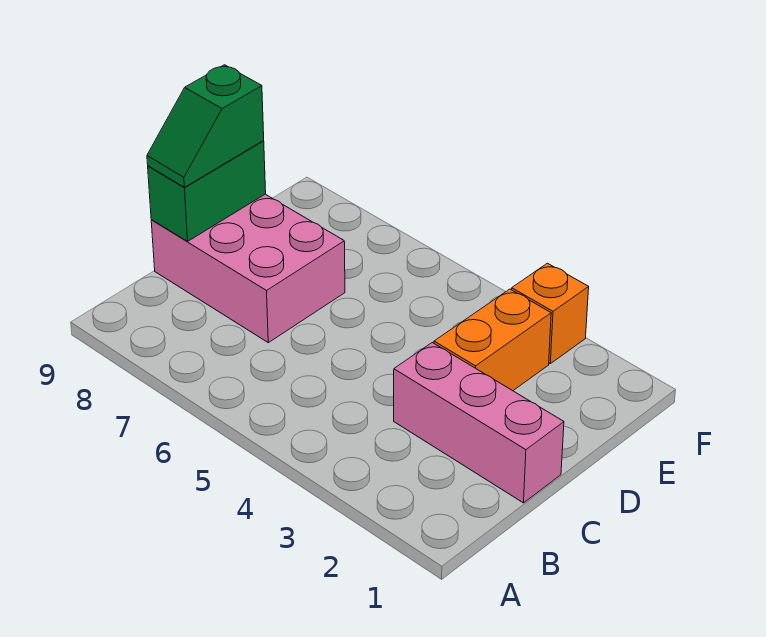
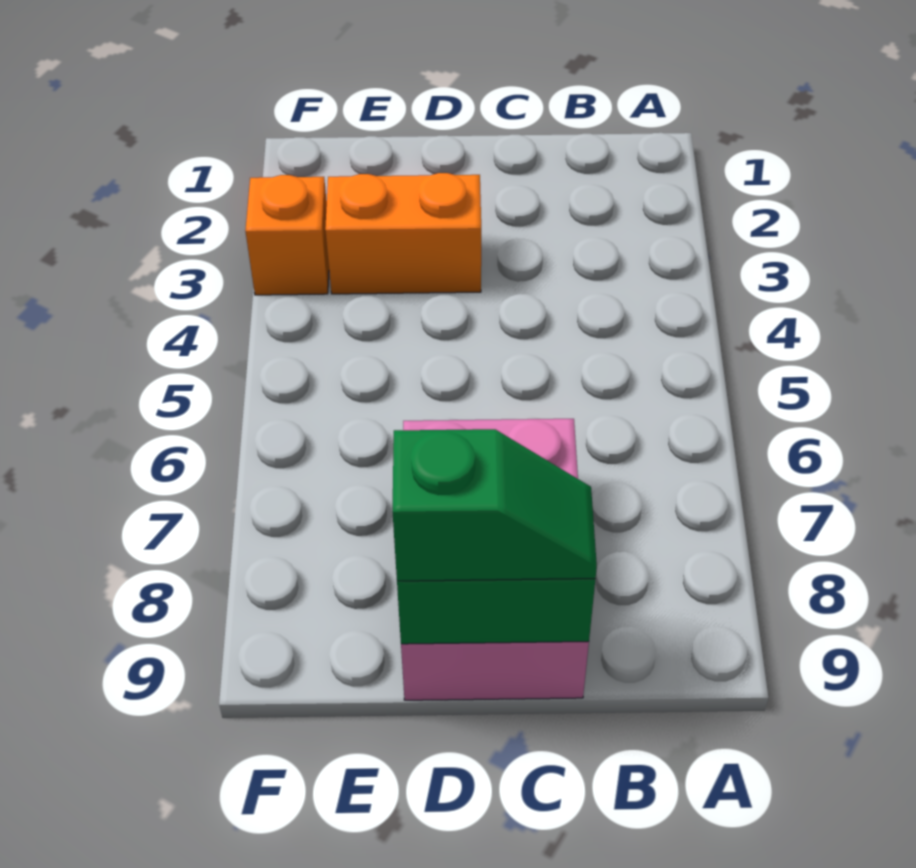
pink 1x3 brick [394,343,564,503] -> none

